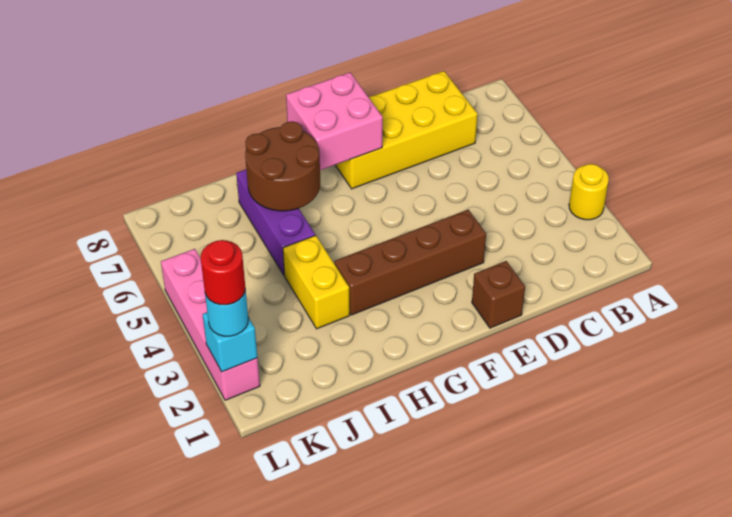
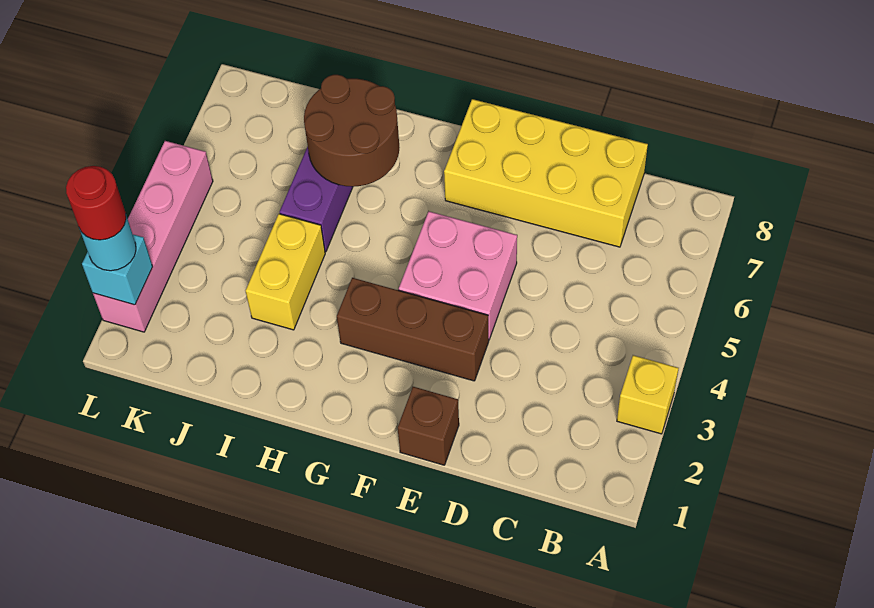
yellow 1x1 round brick [569,164,609,220] -> yellow 1x1 brick [617,355,679,434]
brown 1x4 brick [334,210,486,315] -> brown 1x3 brick [337,278,489,381]
pink 2x2 brick [286,73,383,170] -> pink 2x2 brick moved to [399,211,517,339]

